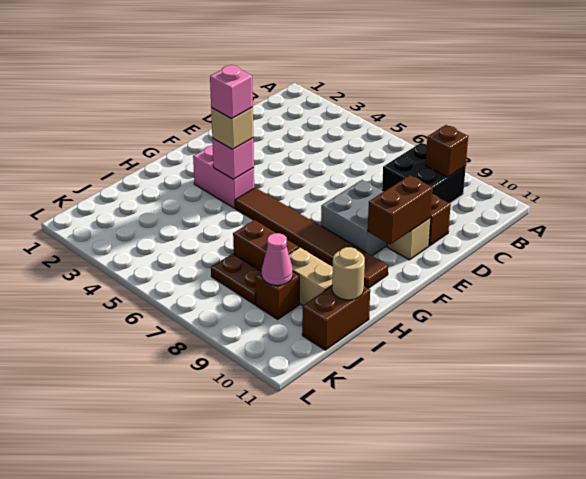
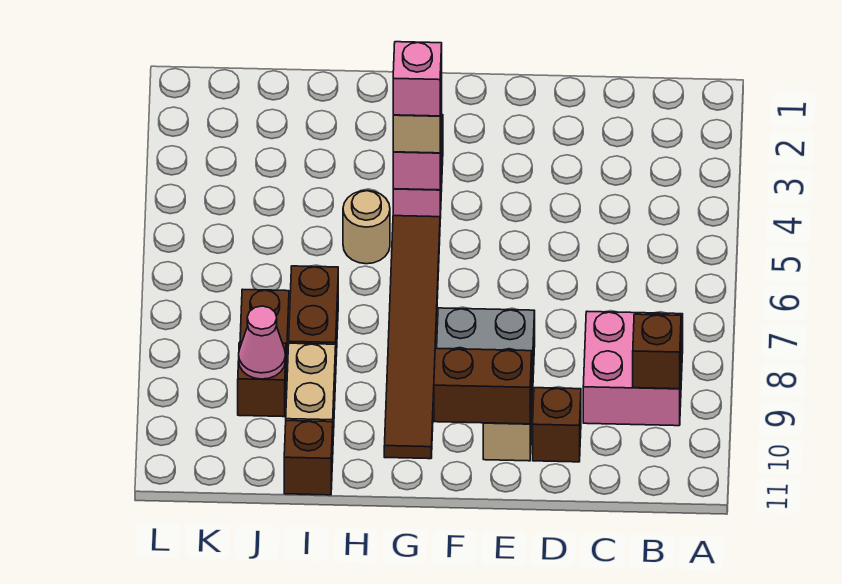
black 2x2 brick [382,143,466,204] -> pink 2x2 brick [583,311,683,426]
brown 1x2 brick [302,286,370,350] -> brown 1x1 brick [284,421,333,495]
tan 1x1 round brick [332,247,365,300] -> tan 1x1 round brick moved to [343,191,390,264]

